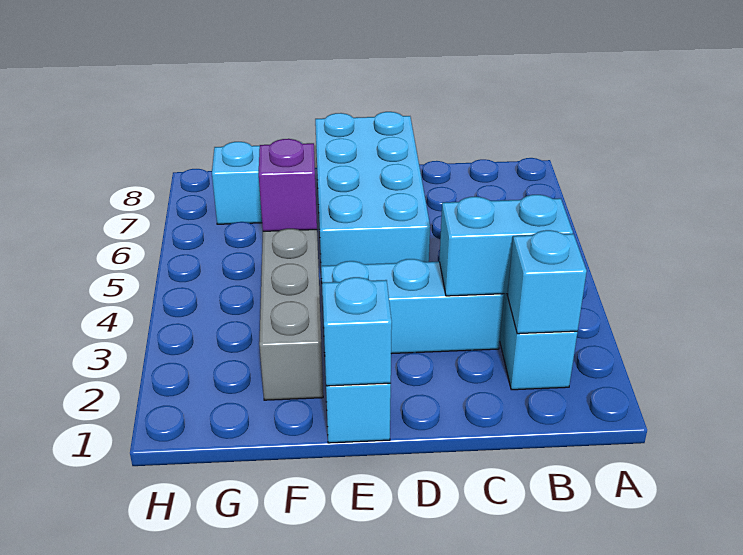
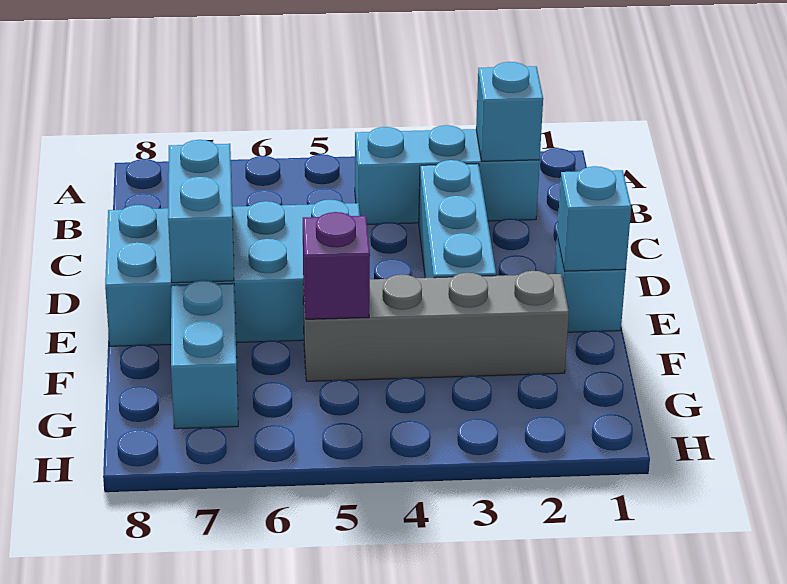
cyan 1x2 brick [439,195,573,296] -> cyan 1x2 brick moved to [168,140,234,283]

